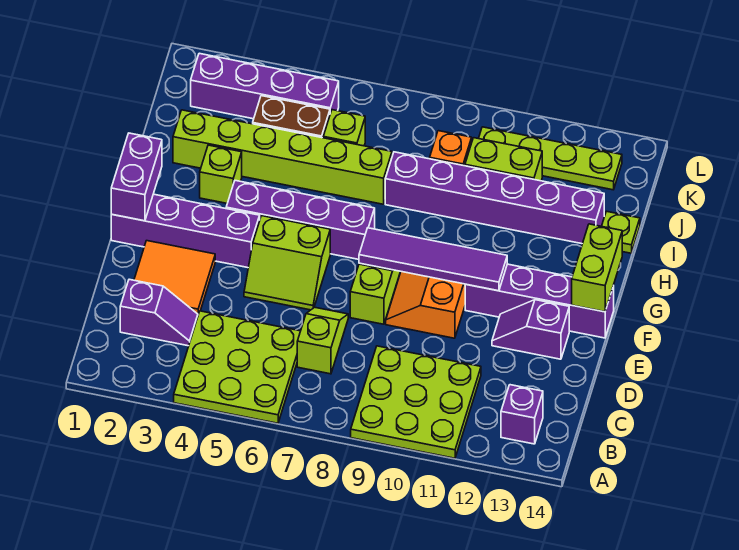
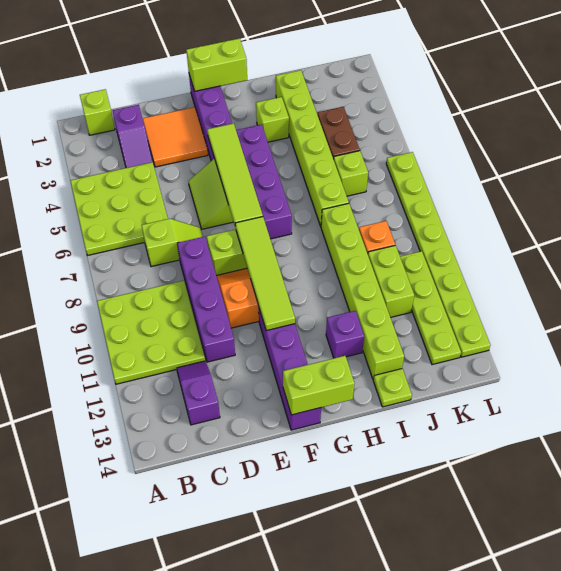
none -> lime 1x1 brick [80,89,115,135]
purple 1x1 brick [501,385,543,444] -> purple 1x1 brick moved to [326,311,364,358]
purple 1x2 slope [492,300,569,359] -> purple 1x2 slope moved to [177,361,220,425]
purple 1x2 brick [111,133,162,221] -> lime 1x2 brick [186,38,247,91]
none -> lime 1x4 tile [207,123,263,228]
purple 1x4 tile [359,228,507,291] -> lime 1x4 tile [235,217,295,331]
purple 1x6 brick [385,152,604,244] -> lime 1x6 brick [321,203,404,379]
purple 1x4 brick [191,53,339,119] -> purple 1x4 brick moved to [177,237,235,362]
none -> lime 1x8 plate [386,152,490,357]

